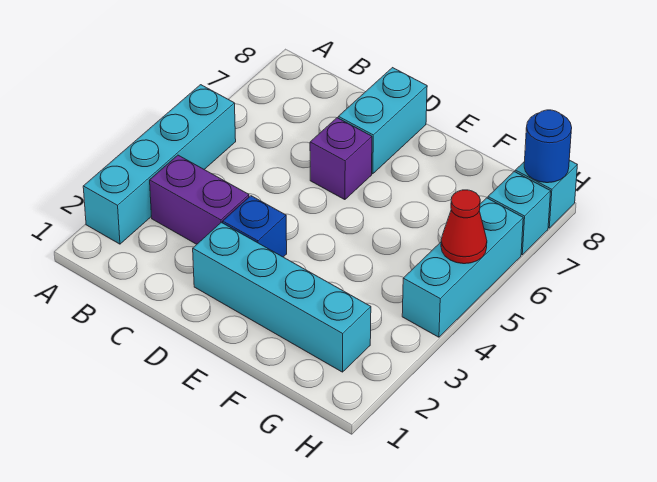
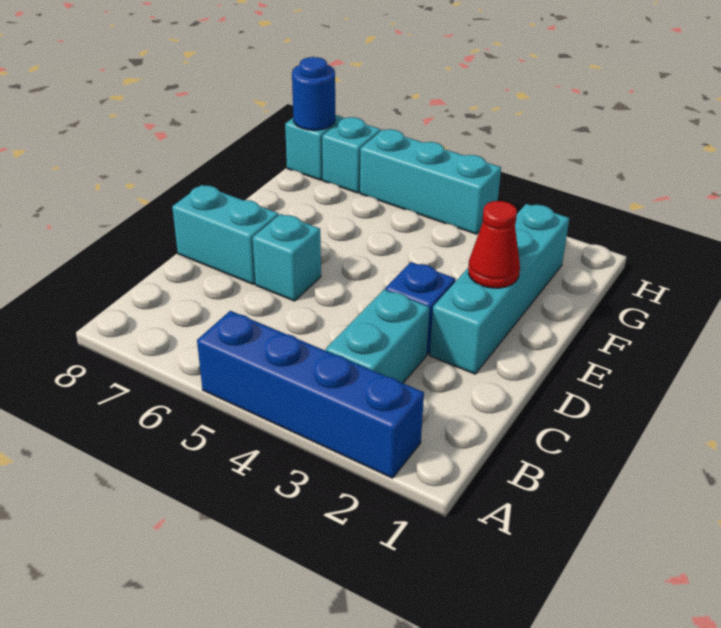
cyan 1x4 brick [83,85,236,244] -> blue 1x4 brick [197,311,424,478]
purple 1x2 brick [150,155,249,244] -> cyan 1x2 brick [326,290,429,383]
purple 1x1 brick [310,118,372,200] -> cyan 1x1 brick [253,214,321,301]
red 1x1 cone [441,190,487,264] -> red 1x1 cone moved to [468,201,520,288]

